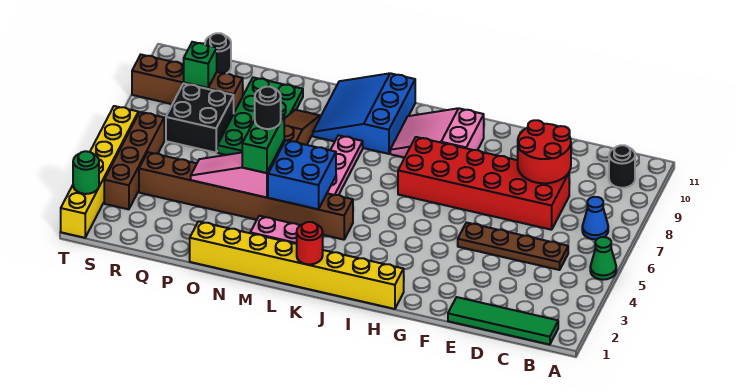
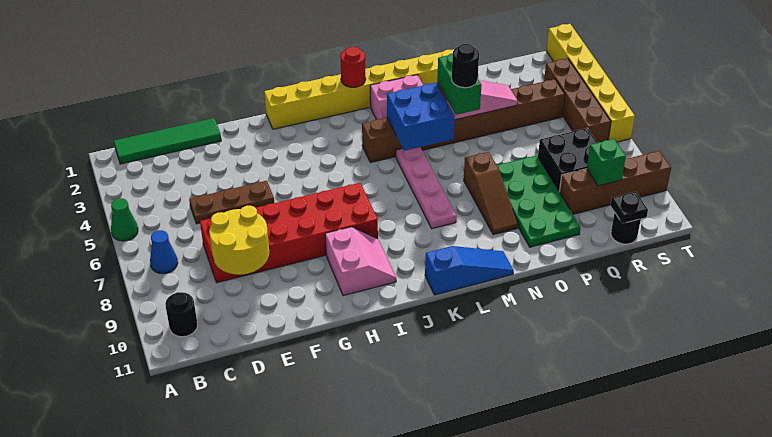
brown 1x4 plate [458,223,568,270] -> brown 1x3 plate [189,181,274,224]
red 2x2 round brick [518,120,571,183] -> yellow 2x2 round brick [209,206,269,275]
pink 2x3 slope [390,108,484,158] -> pink 2x2 slope [325,227,396,296]
blue 3x3 slope [313,73,415,154] -> blue 1x3 slope [425,246,514,295]
none -> black 1x1 plate [611,192,648,223]
green 1x1 round brick [73,151,99,194] -> none

